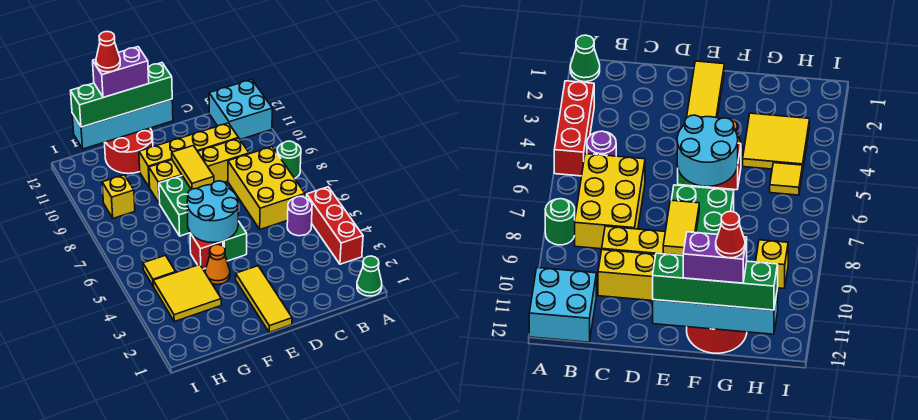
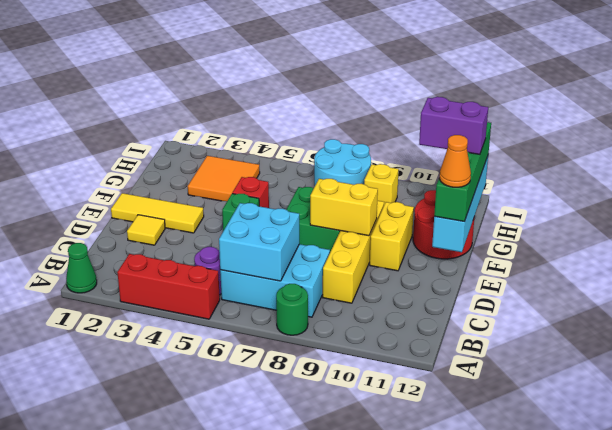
cyan 2x2 brick [209,79,272,139] -> cyan 2x2 brick moved to [219,203,299,281]
yellow 2x3 brick [228,147,305,229] -> cyan 2x3 brick [220,244,330,317]
yellow 1x4 brick [139,123,238,187] -> yellow 1x2 brick [370,202,414,271]
cyan 2x2 round brick [187,181,238,242] -> cyan 2x2 round brick moved to [314,139,371,187]
yellow 1x2 tile [172,146,214,189] -> yellow 1x2 brick [310,179,378,236]
orange 1x1 cone [205,245,230,284] -> orange 1x1 cone moved to [440,135,471,187]
purple 1x2 brick [93,47,149,97] -> purple 1x2 brick turned to [419,97,488,154]
yellow 2x2 tile [153,265,221,321] -> orange 2x2 tile [188,156,260,201]
red 1x1 cone [96,32,120,72] -> none
yellow 1x1 tile [143,255,176,286] -> yellow 1x1 tile moved to [127,215,165,245]

